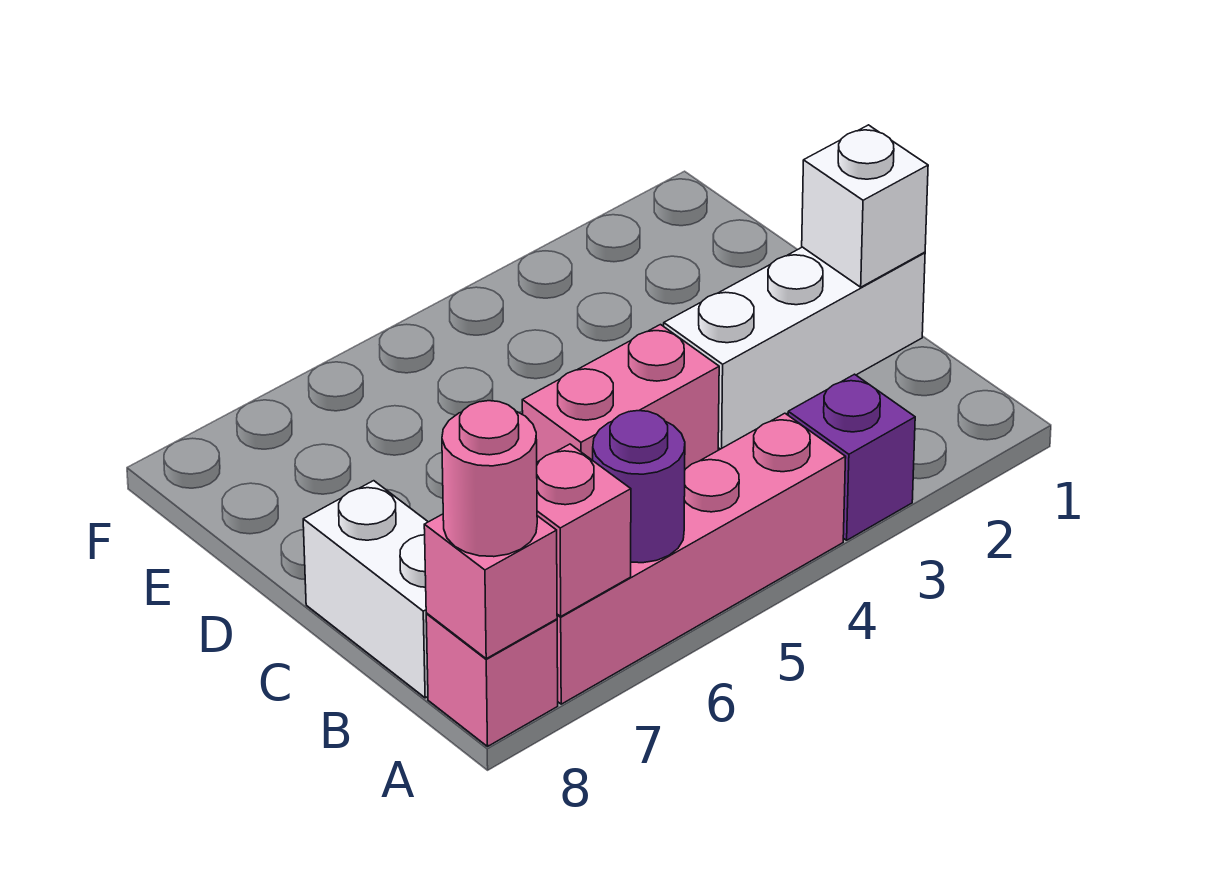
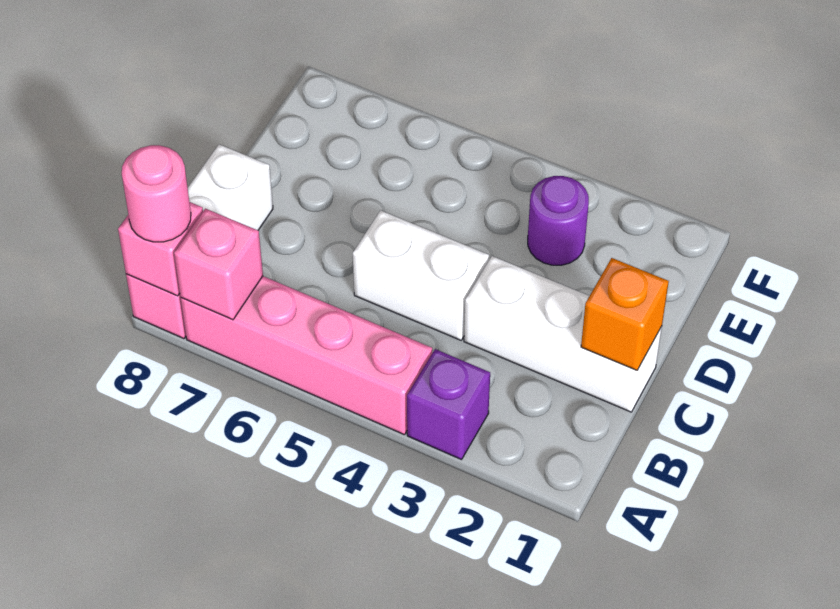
purple 1x1 round brick [593,411,685,563] -> purple 1x1 round brick moved to [528,176,589,265]
white 1x1 brick [802,125,928,287] -> orange 1x1 brick [581,258,669,370]
pink 1x2 brick [522,325,719,469] -> white 1x2 brick [353,210,489,340]

